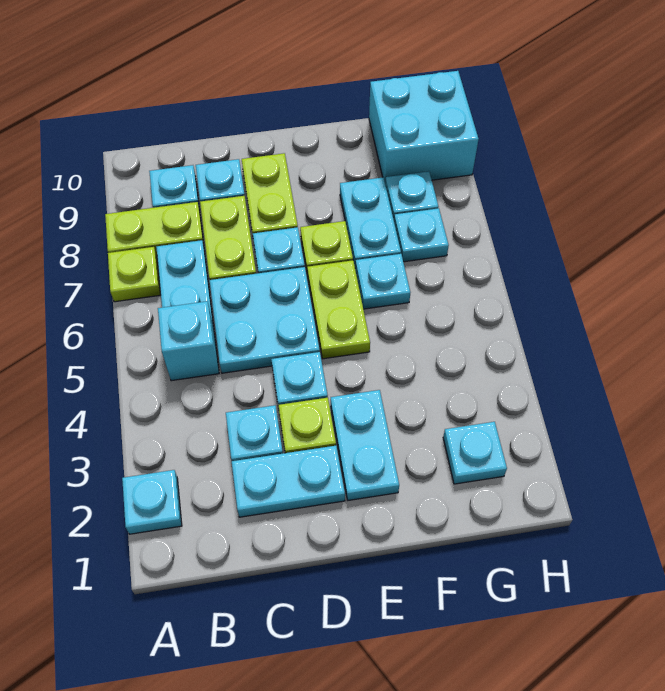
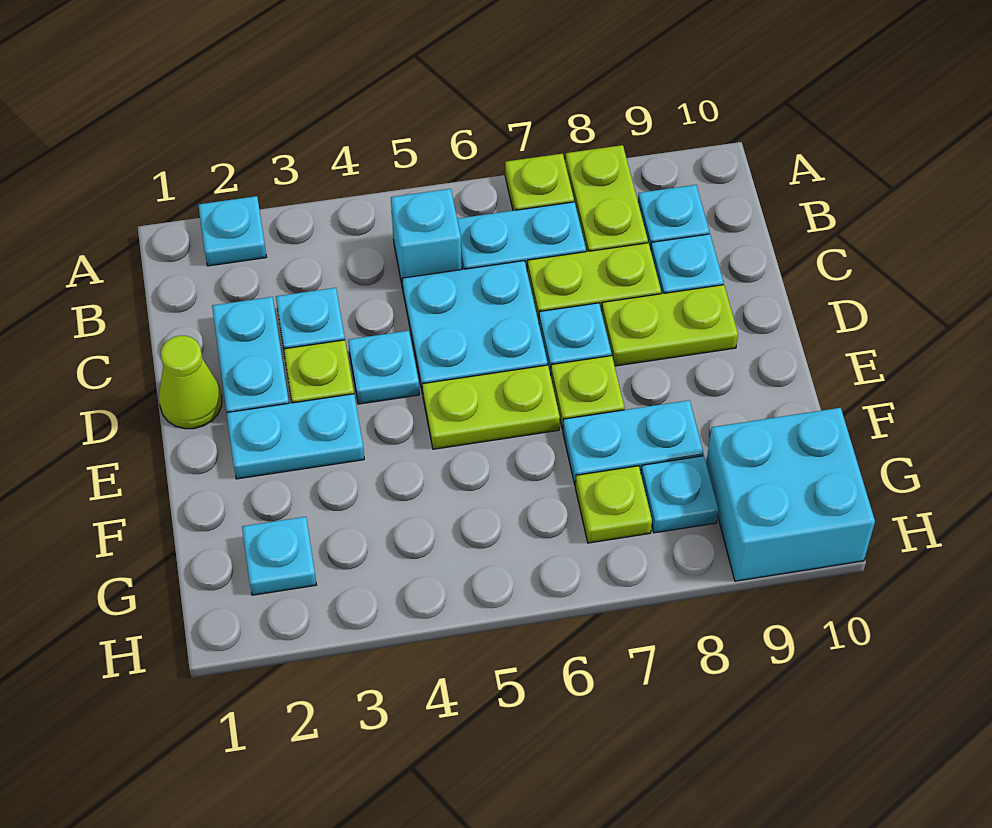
none -> lime 1x1 cone [159,336,222,429]
cyan 1x1 plate [355,254,410,309] -> none
cyan 1x1 plate [394,208,449,262] -> lime 1x1 plate [575,466,652,543]

